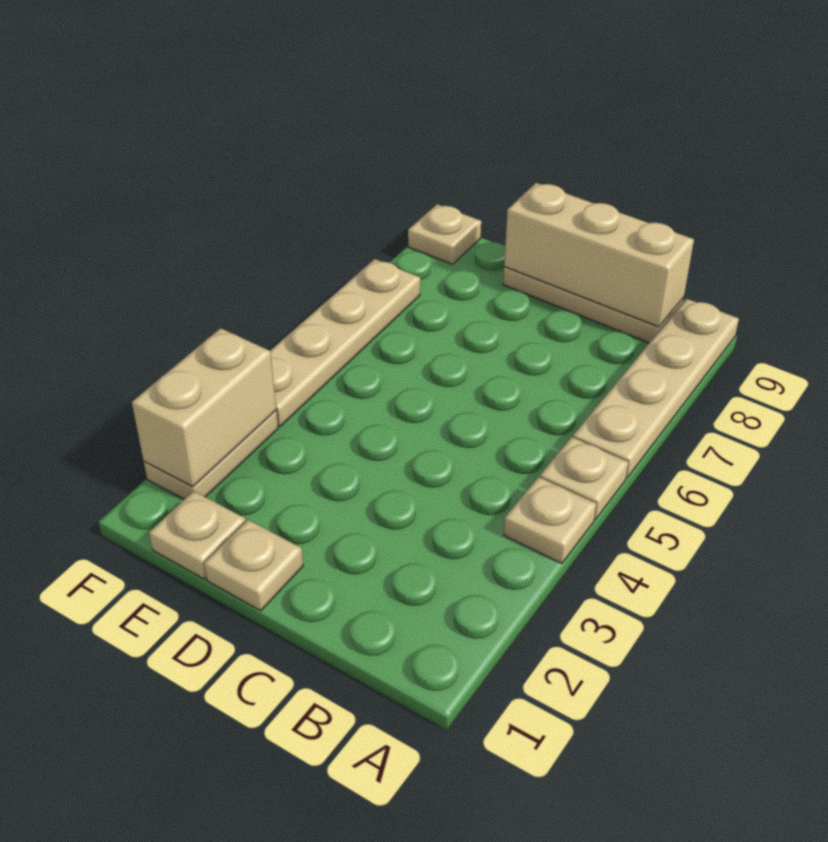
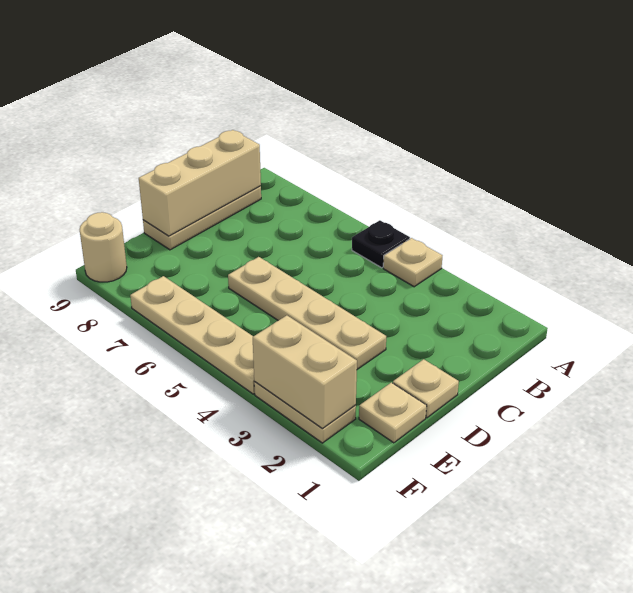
tan 1x1 plate [540,437,628,520] -> black 1x1 plate [352,220,410,268]
tan 1x4 plate [573,299,739,478] -> tan 1x4 plate moved to [228,257,386,369]
tan 1x1 plate [408,204,481,265] -> tan 1x1 round brick [80,212,127,282]

